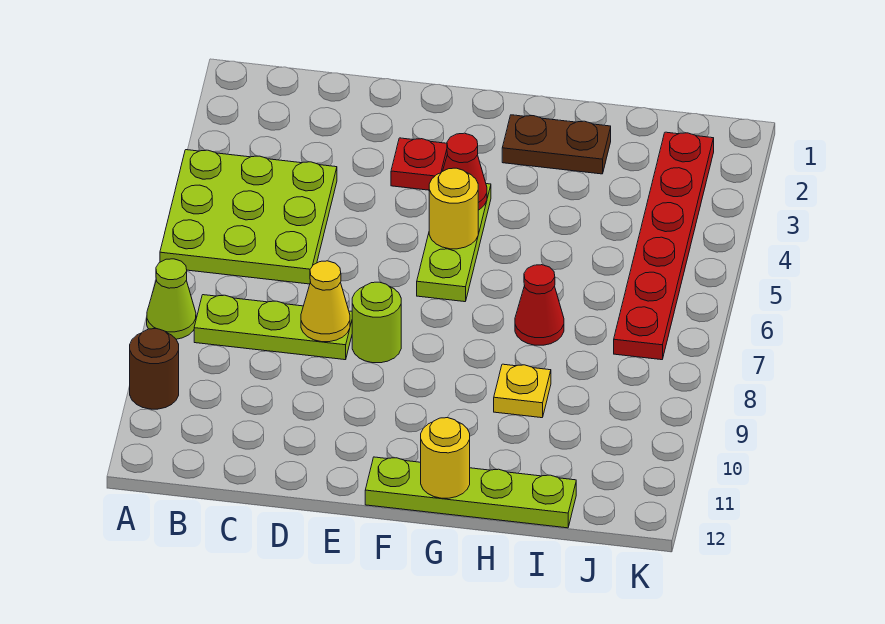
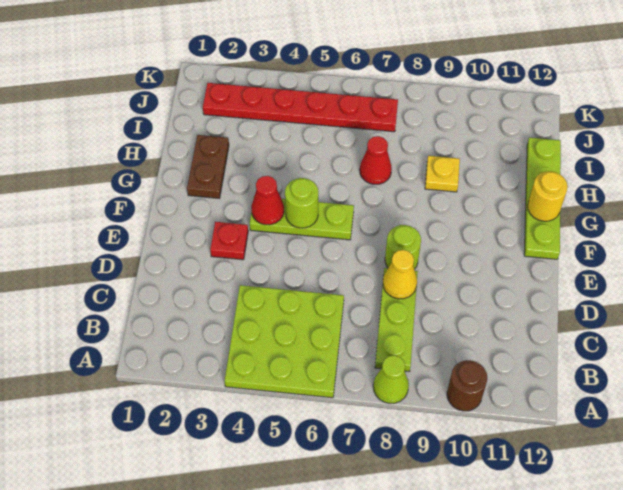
yellow 1x1 round brick [429,168,478,249] -> lime 1x1 round brick [285,178,318,228]

